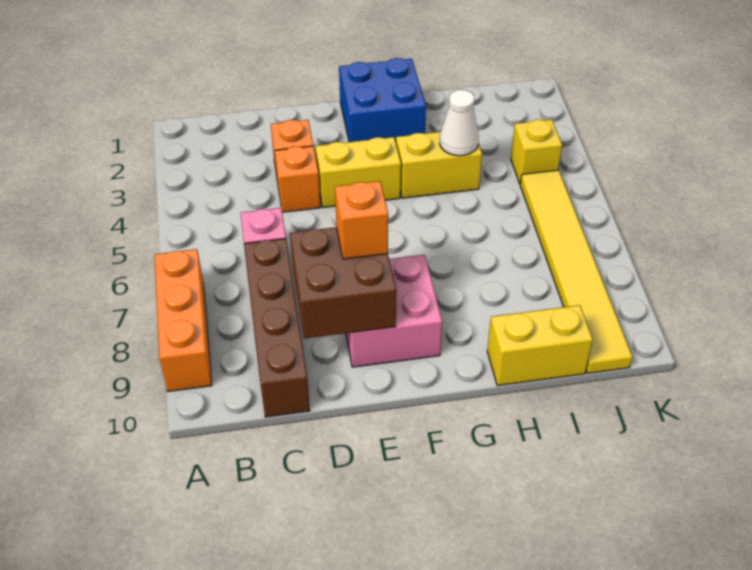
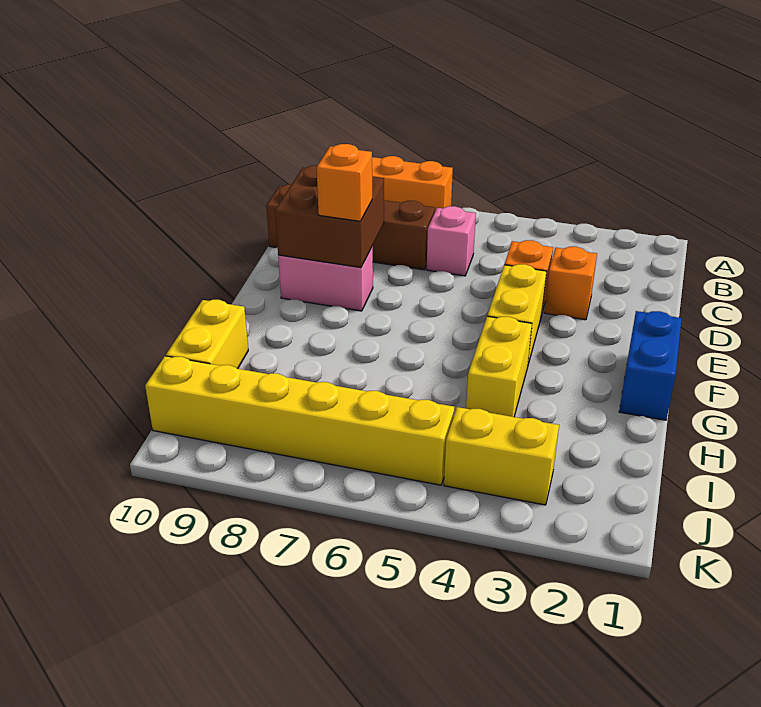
pink 2x2 brick [346,255,442,367] -> pink 1x2 brick [278,246,373,311]
blue 2x2 brick [339,58,426,142] -> blue 1x2 brick [619,311,682,420]
white 1x1 cone [440,90,479,156] -> none
yellow 1x1 brick [511,120,562,184] -> yellow 1x2 brick [444,407,559,505]
yellow 1x6 tile [520,170,632,373] -> yellow 1x6 brick [145,356,454,485]

